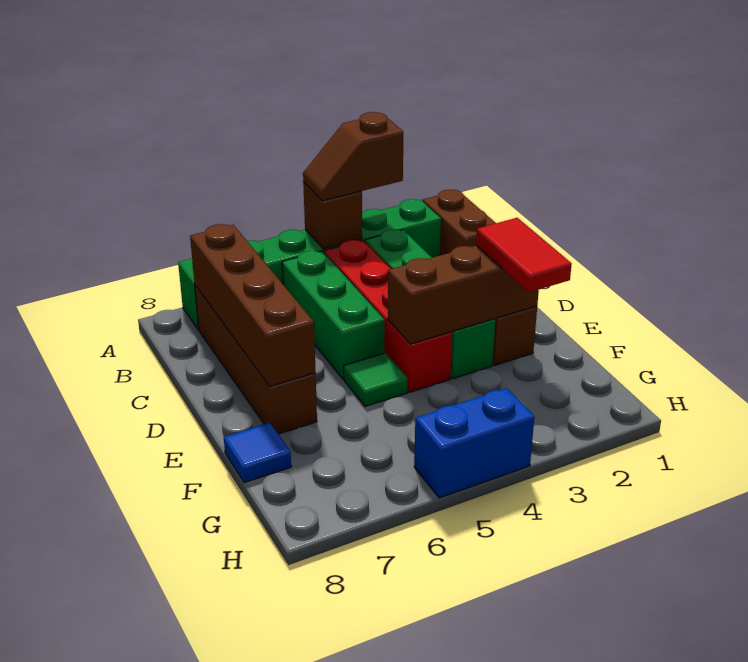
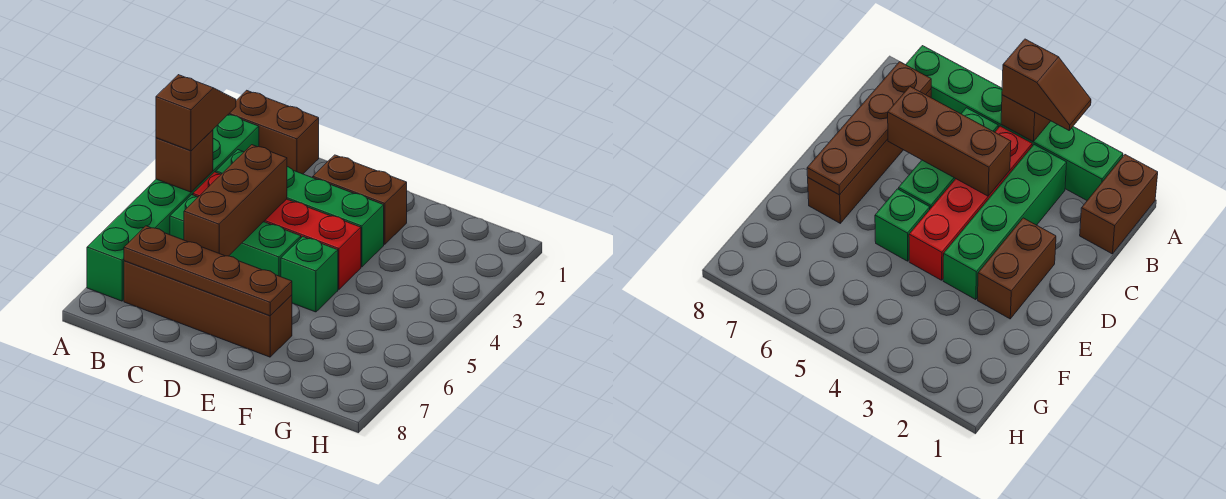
brown 1x2 slope [303,112,403,201] -> brown 1x2 slope turned to [156,75,236,151]
brown 1x4 brick [190,224,316,387] -> brown 1x4 plate [124,226,292,316]
brown 1x3 brick [388,245,539,344] -> brown 1x3 brick moved to [184,145,287,256]
red 1x2 tile [476,218,572,292] -> none
green 1x1 tile [344,353,408,407] -> green 1x1 brick [281,237,338,312]
blue 1x1 tile [224,423,291,483] -> none
blue 1x2 brick [414,388,534,498] -> none

